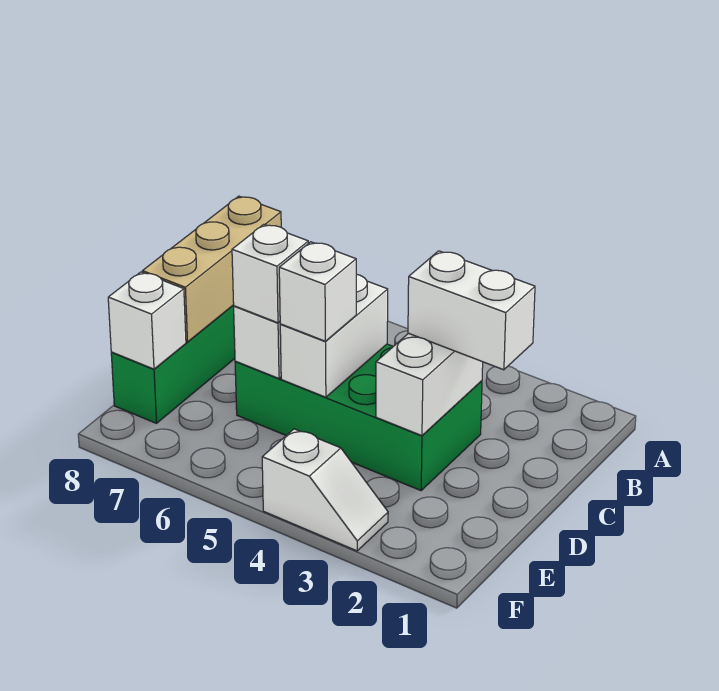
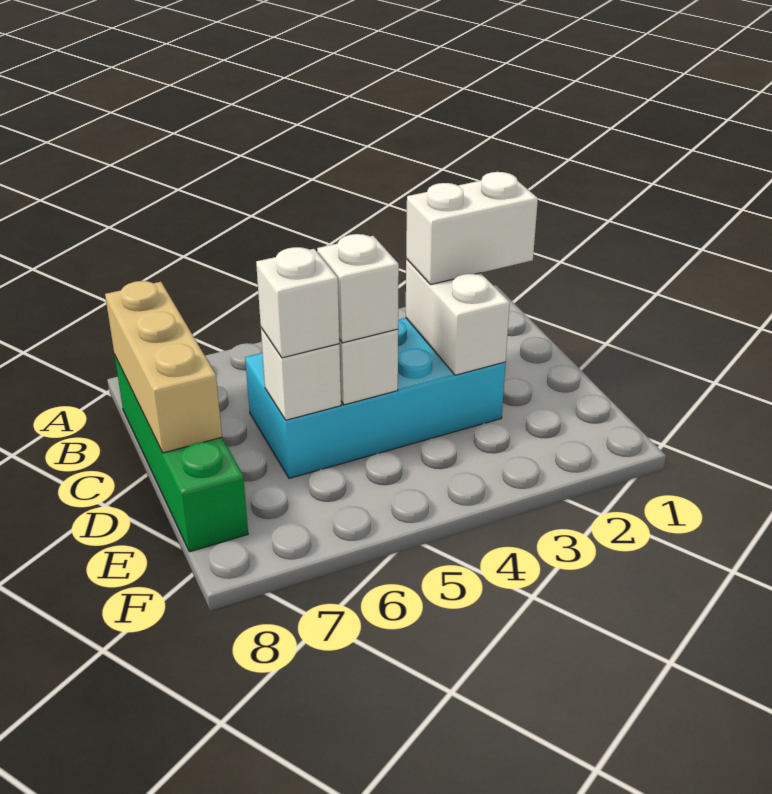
green 2x4 brick [235,344,482,490] -> cyan 2x4 brick [245,318,505,478]
white 1x1 brick [108,272,186,369] -> none
white 1x2 slope [262,429,388,551] -> none

